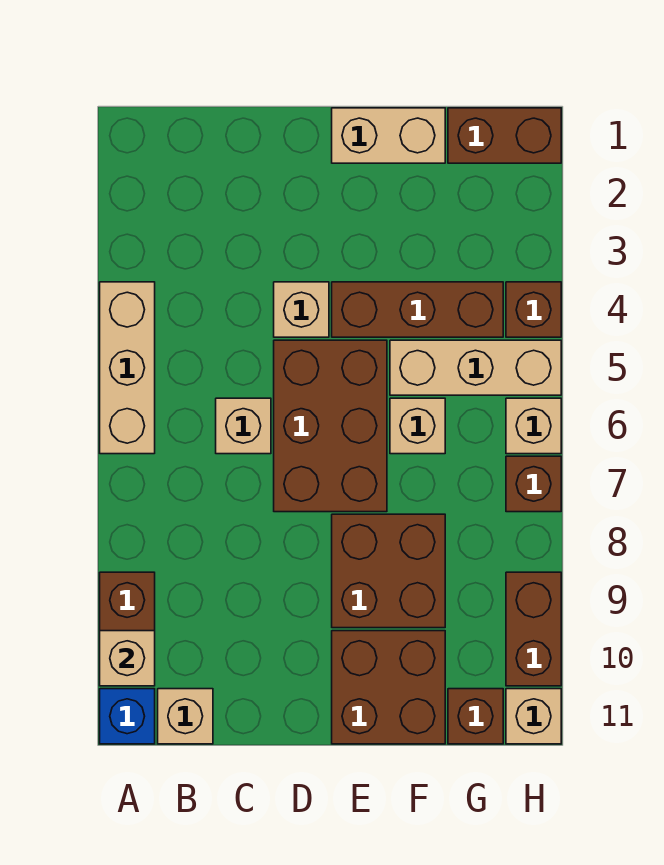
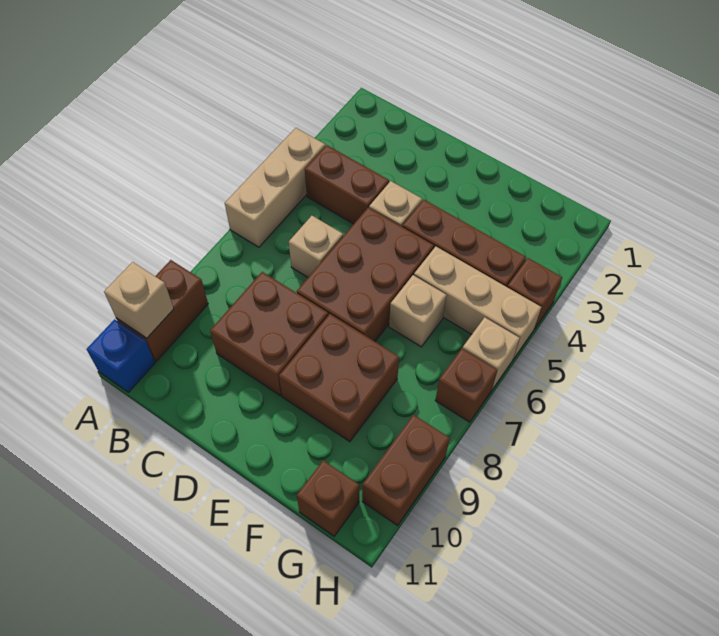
tan 1x1 brick [158,689,213,744] -> none
tan 1x2 brick [332,108,445,163] -> none
brown 2x2 brick [332,631,445,744] -> brown 2x2 brick moved to [210,272,328,396]
brown 1x2 brick [448,108,561,163] -> brown 1x2 brick moved to [305,145,389,224]
tan 1x1 brick [506,689,561,744] -> none

